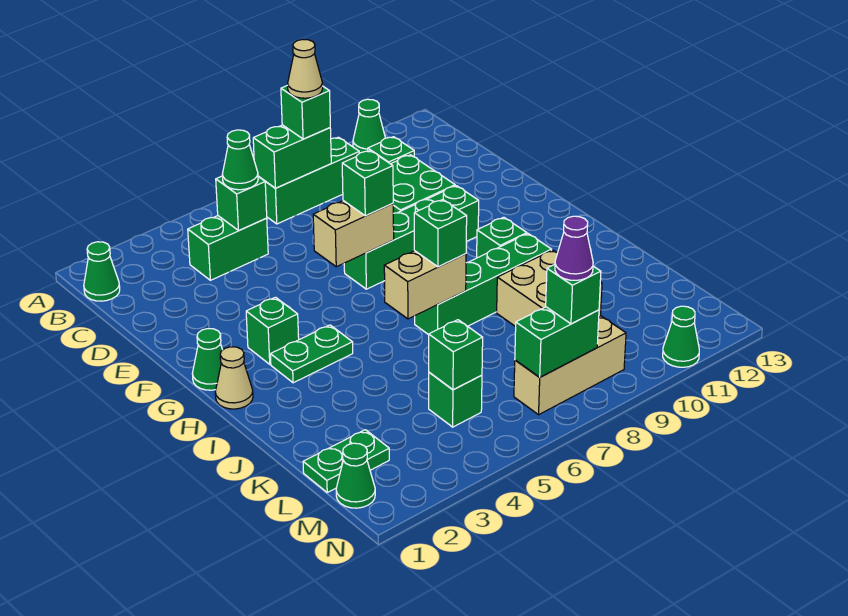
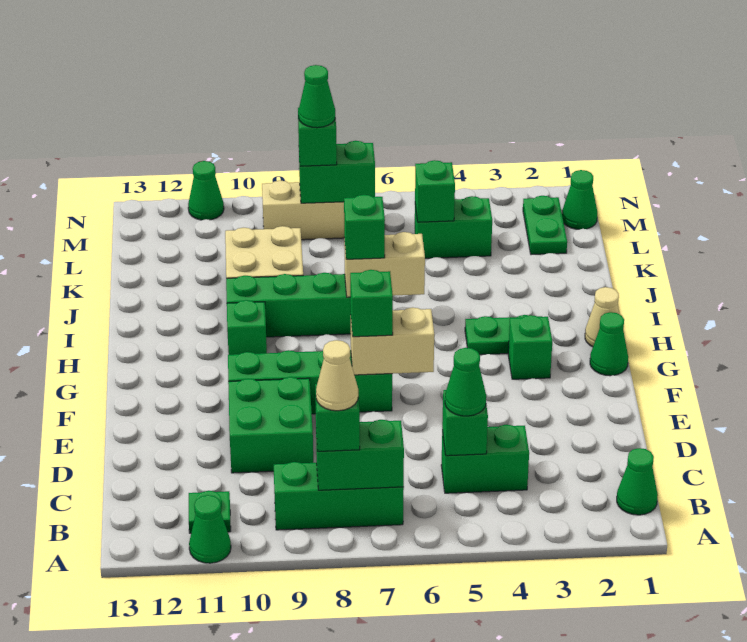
green 1x2 plate [303,430,389,492] -> green 1x2 plate turned to [523,196,567,255]
green 1x1 brick [429,372,482,427] -> green 1x2 brick [415,196,492,258]
purple 1x1 cone [555,216,593,280] -> green 1x1 cone [298,65,335,128]

